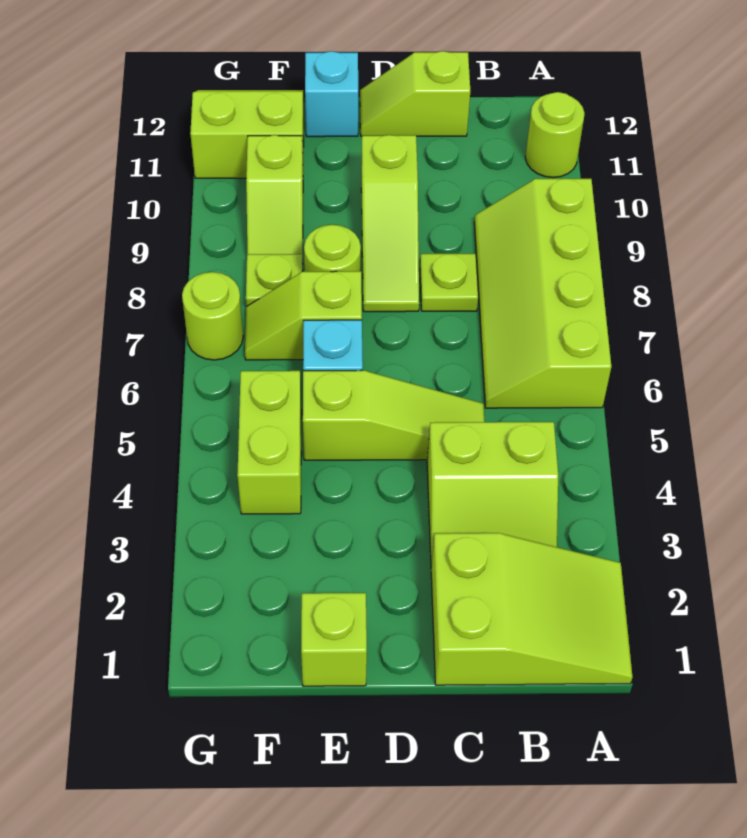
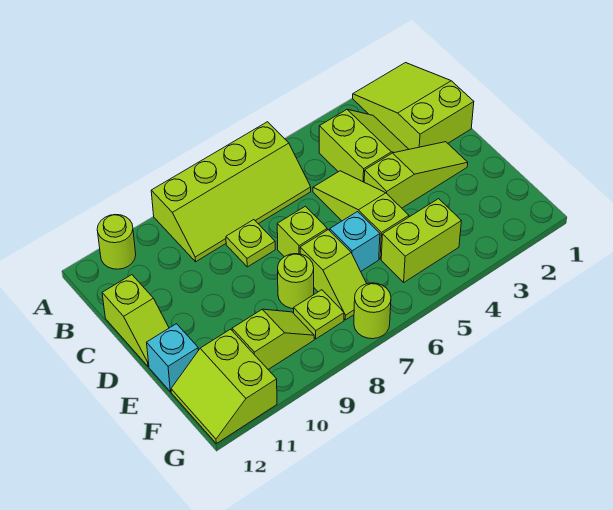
lime 1x3 slope [361,135,419,312] -> lime 1x3 slope moved to [364,142,468,208]
lime 1x1 brick [301,593,367,686] -> lime 1x1 brick moved to [277,206,327,257]

